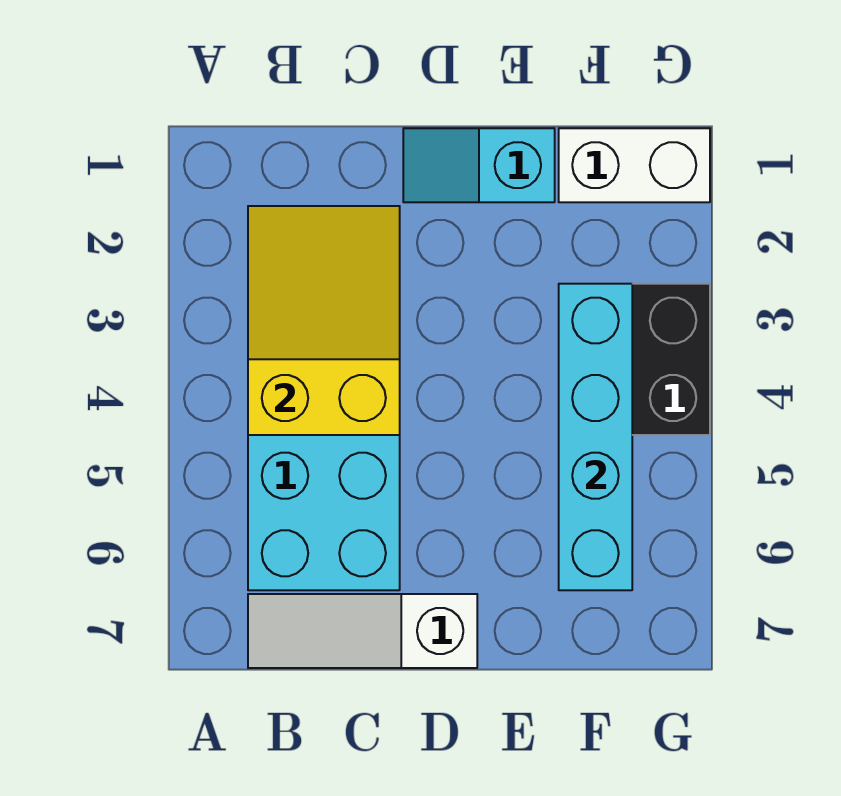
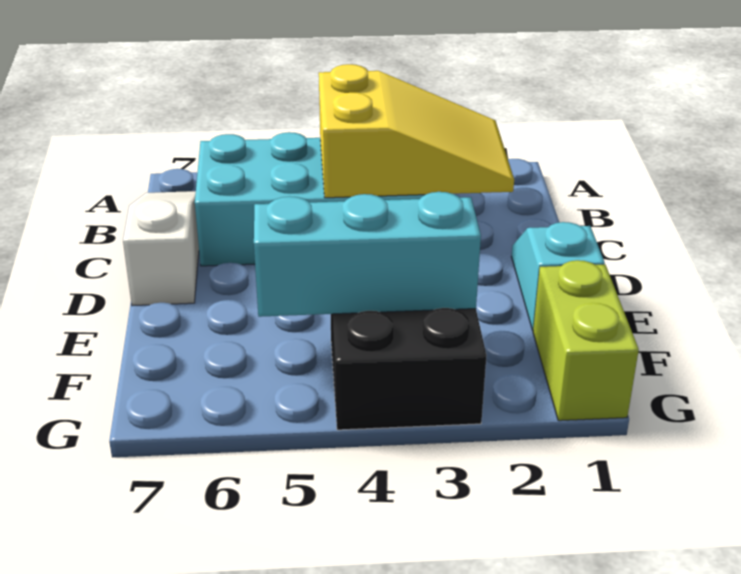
white 1x2 brick [559,128,710,202] -> lime 1x2 brick [533,260,639,421]
cyan 1x4 brick [559,284,632,590] -> cyan 1x3 brick [254,192,481,317]

